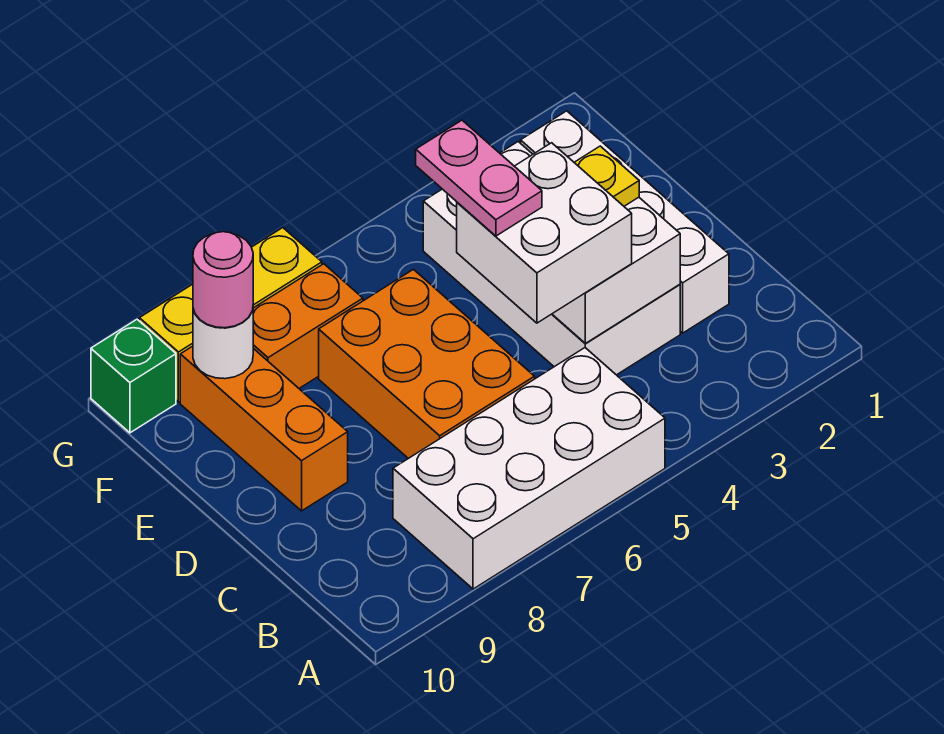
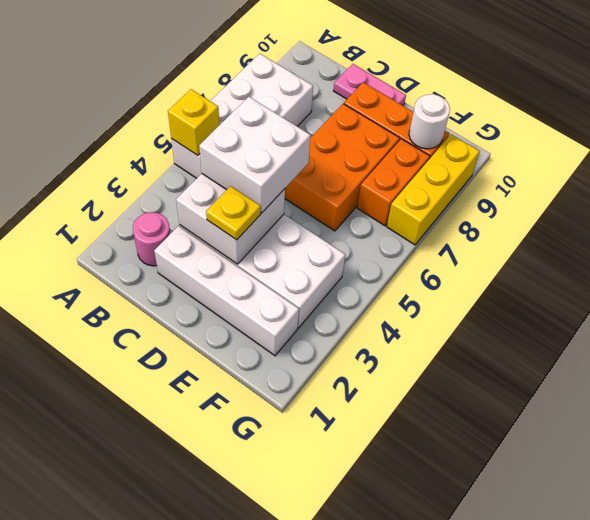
none -> yellow 1x1 brick [168,89,219,155]
orange 2x3 brick [319,269,535,459] -> orange 2x3 brick turned to [285,104,400,231]
pink 1x2 plate [416,120,542,236] -> pink 1x2 plate moved to [334,64,406,105]
pink 1x1 round brick [193,232,253,328] -> pink 1x1 round brick moved to [133,212,170,266]
green 1x1 brick [91,320,176,433] -> none

